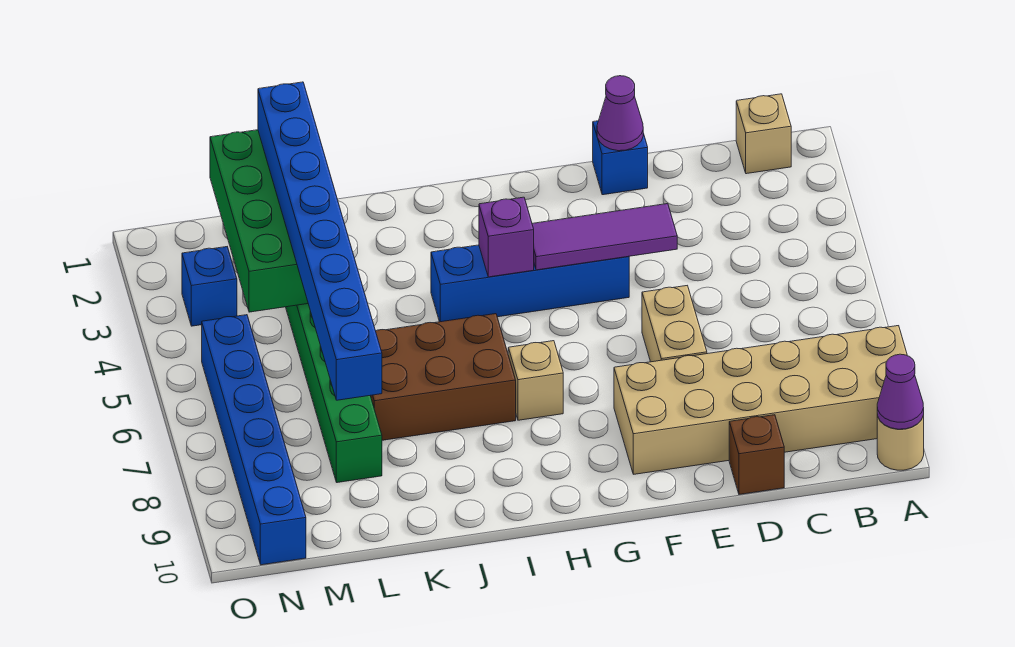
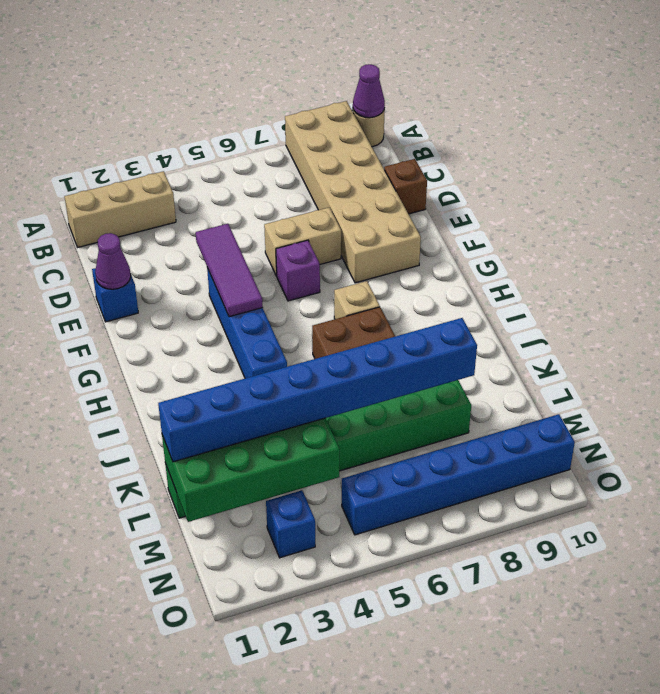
tan 1x1 brick [736,94,791,174] -> tan 1x3 brick [64,171,176,247]
purple 1x1 brick [479,197,534,277] -> purple 1x1 brick moved to [276,240,320,301]

